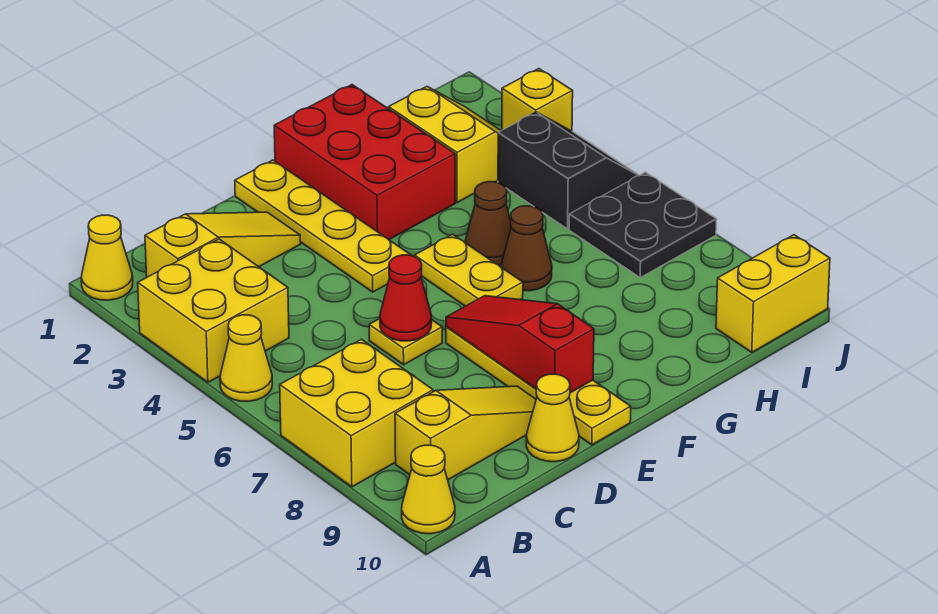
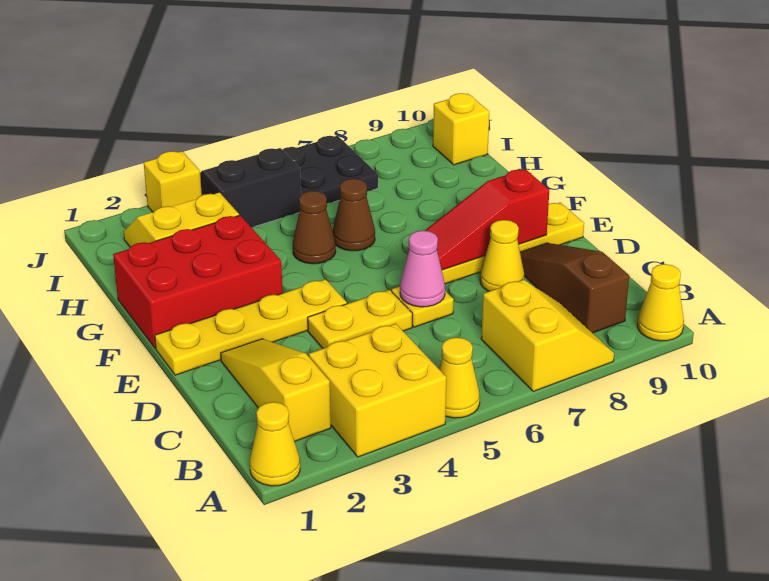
yellow 2x2 brick [280,339,433,487] -> yellow 2x2 slope [481,280,614,391]
yellow 1x3 slope [395,386,536,480] -> brown 1x3 slope [520,243,629,333]
red 1x1 cone [380,255,432,341] -> pink 1x1 cone [400,231,445,307]
yellow 1x1 cone [526,374,579,462] -> yellow 1x1 cone moved to [480,220,524,291]
yellow 1x2 plate [415,234,523,306] -> yellow 1x2 plate moved to [308,290,412,348]
yellow 1x2 brick [716,235,830,352] -> yellow 1x1 brick [433,93,489,165]

